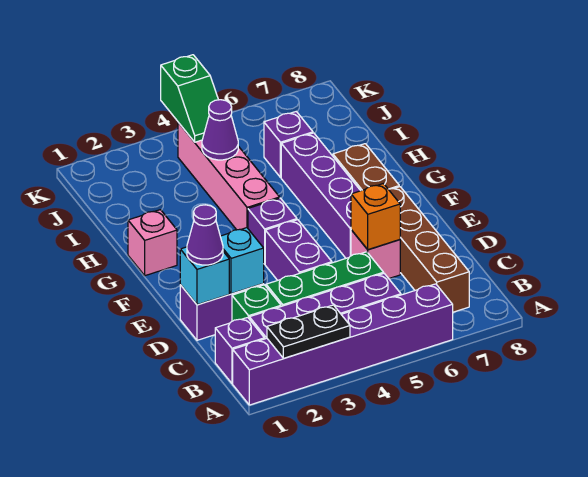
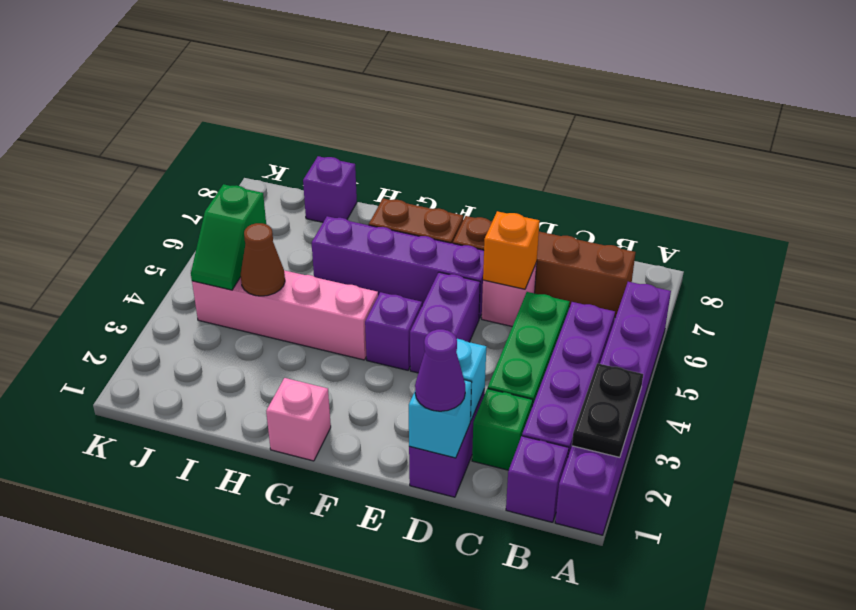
purple 1x2 brick [265,220,332,280] -> purple 1x2 brick turned to [410,272,480,373]
purple 1x1 cone [202,100,238,160] -> brown 1x1 cone [241,223,285,296]
purple 1x1 brick [264,112,313,178] -> purple 1x1 brick moved to [303,156,357,222]
green 1x2 slope [161,55,218,142] -> green 1x2 slope turned to [191,184,266,290]

